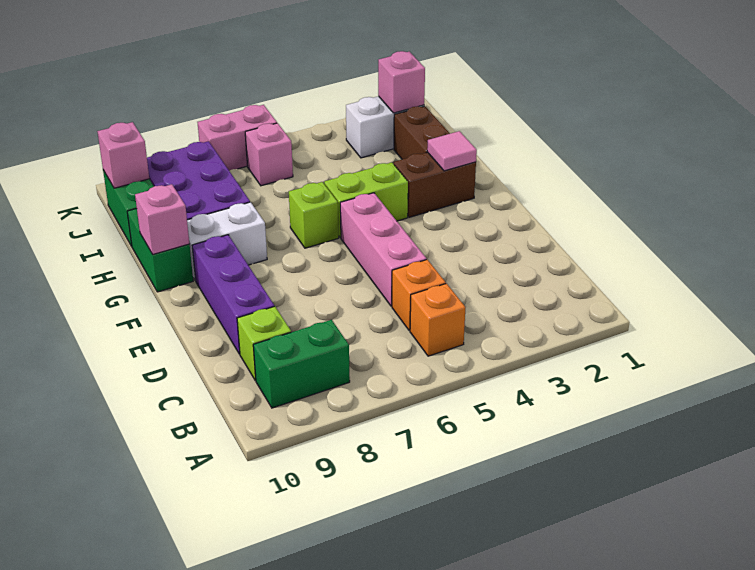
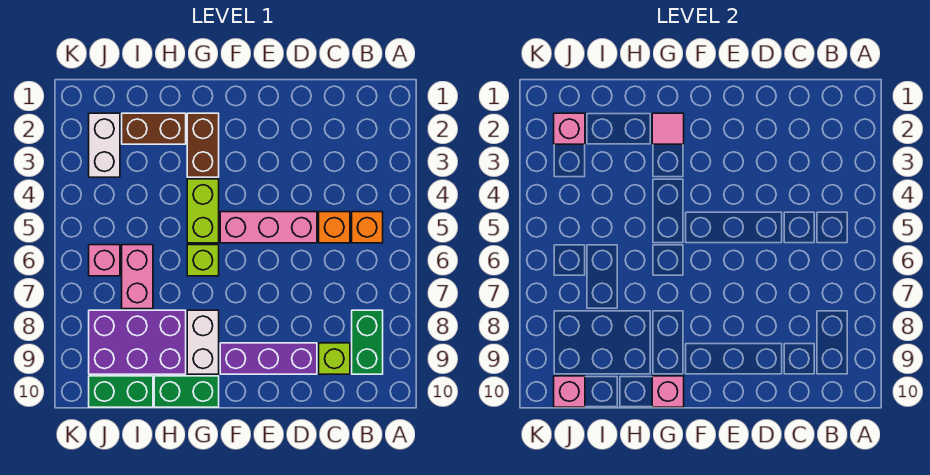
pink 1x2 brick [197,105,277,171] -> pink 1x2 brick moved to [122,245,153,309]

